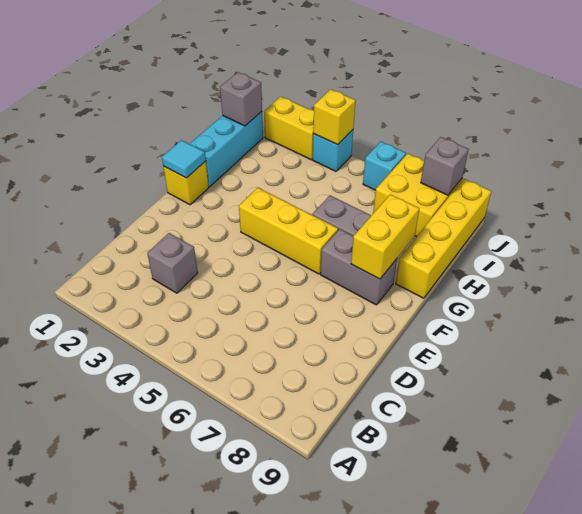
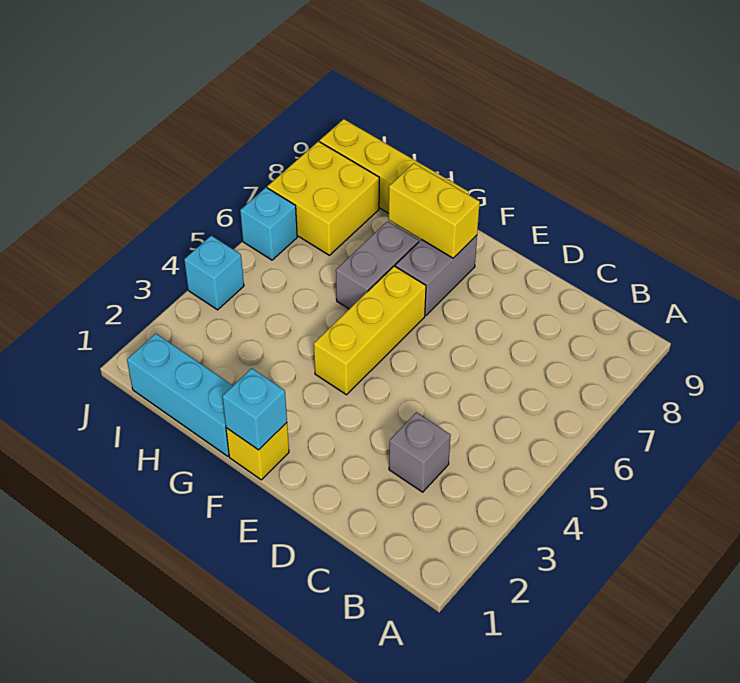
cyan 1x1 tile [162,140,206,178] -> cyan 1x1 brick [222,368,287,450]
grey 1x1 brick [220,72,262,126] -> none
yellow 1x2 brick [264,97,314,160] -> none
yellow 1x1 brick [313,89,356,145] -> none
grey 1x1 brick [421,137,469,195] -> none

